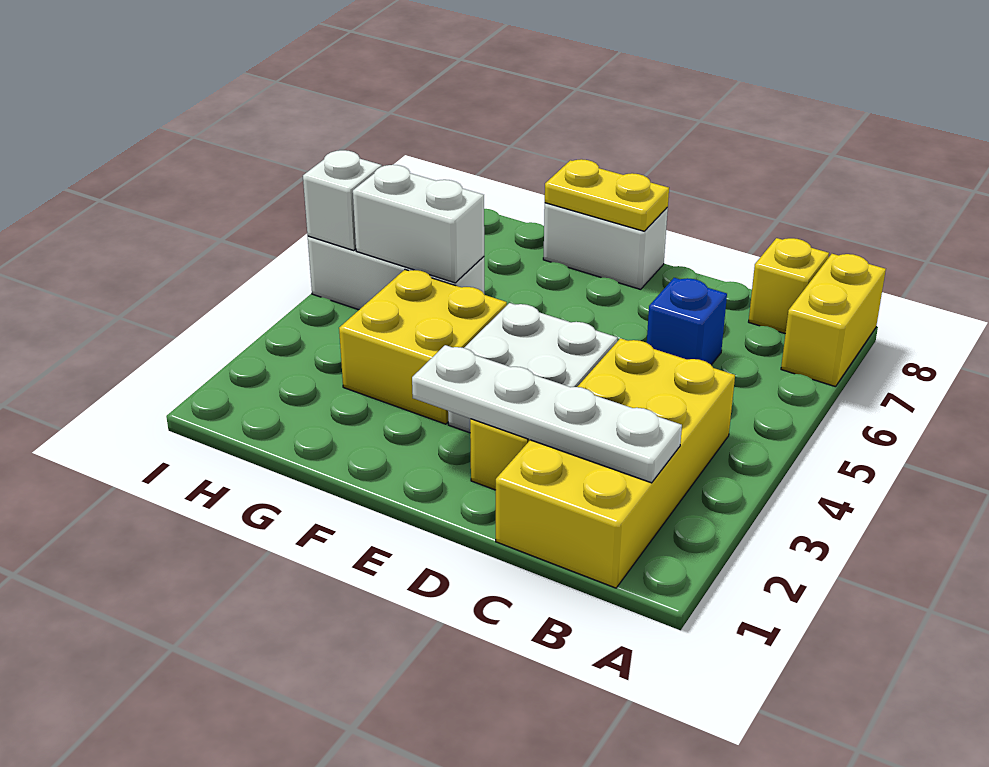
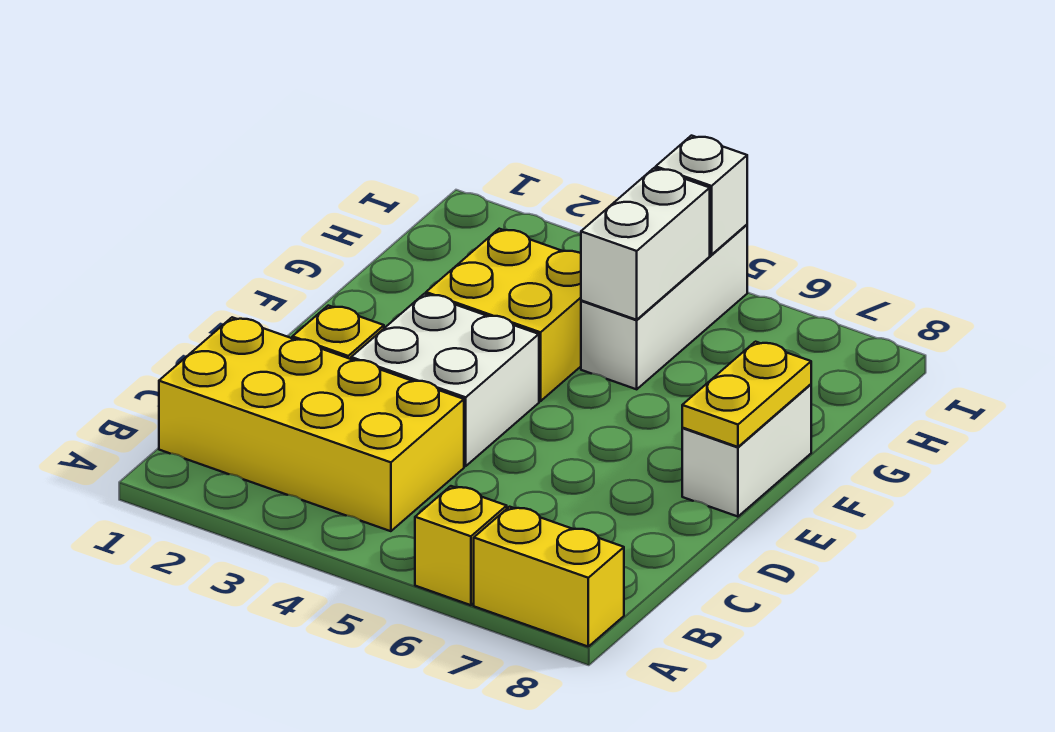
white 1x4 plate [412,345,682,483] -> none
yellow 1x1 brick [749,238,829,334] -> yellow 1x1 brick moved to [415,486,507,605]
blue 1x1 brick [647,278,727,365] -> none

